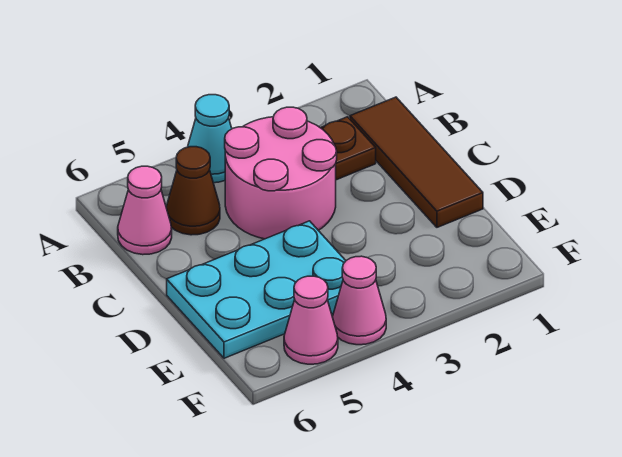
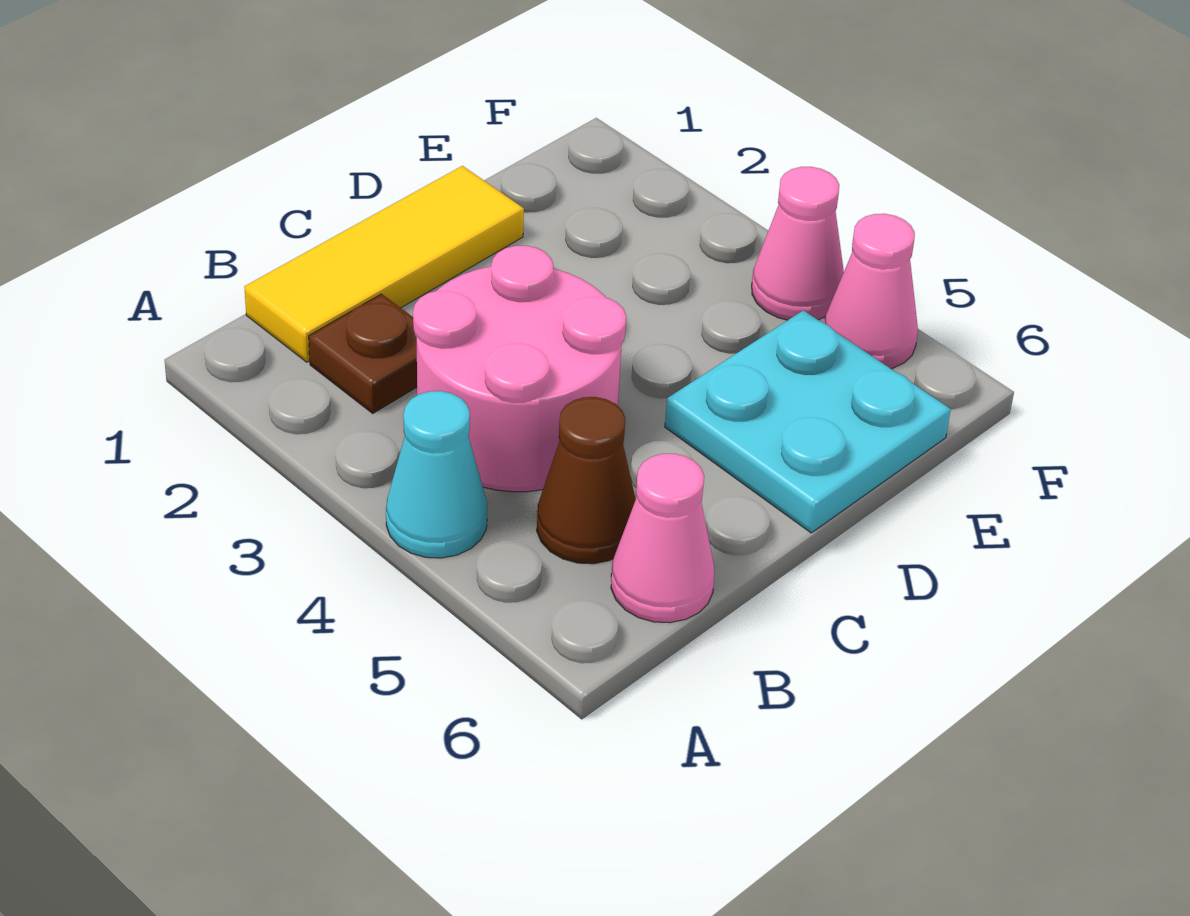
brown 1x3 tile [350,97,483,227] -> yellow 1x3 tile [244,166,524,362]
cyan 2x3 plate [167,221,346,358] -> cyan 2x2 plate [665,310,951,533]

